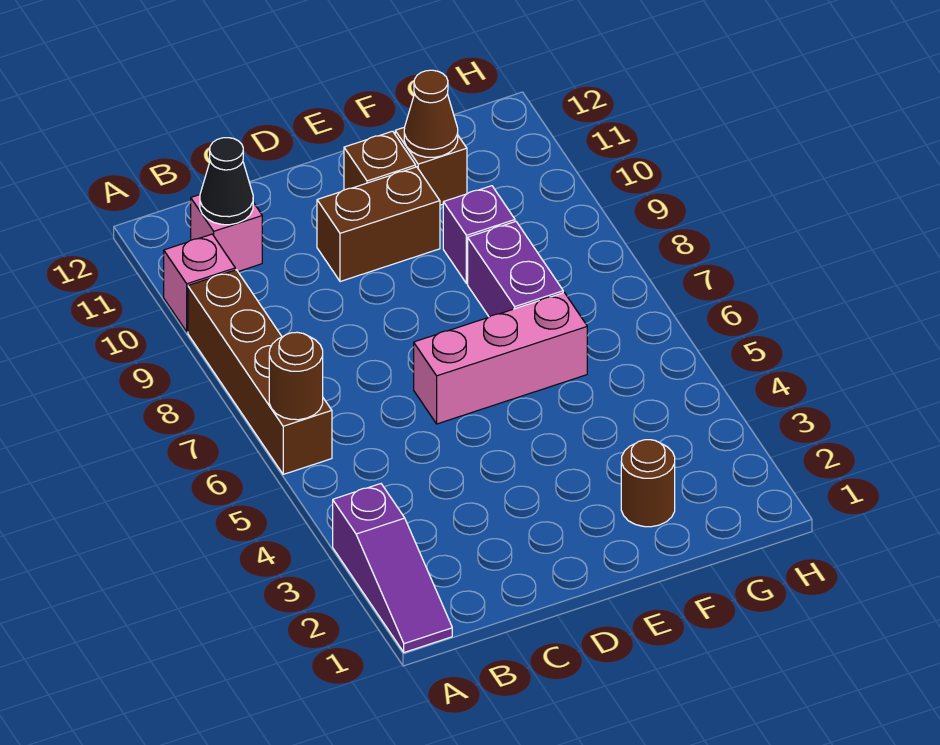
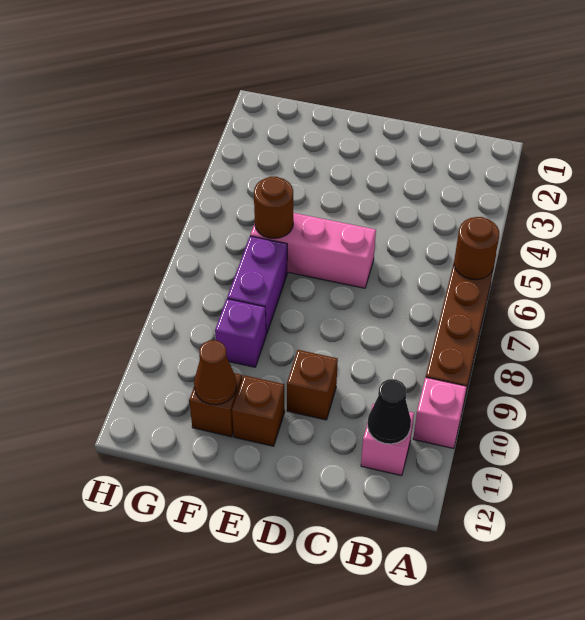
purple 1x3 slope [333,484,452,652] -> none
brown 1x2 brick [317,167,440,282] -> brown 1x1 brick [287,350,338,420]
brown 1x1 round brick [621,440,675,527] -> brown 1x1 round brick moved to [254,177,293,238]

